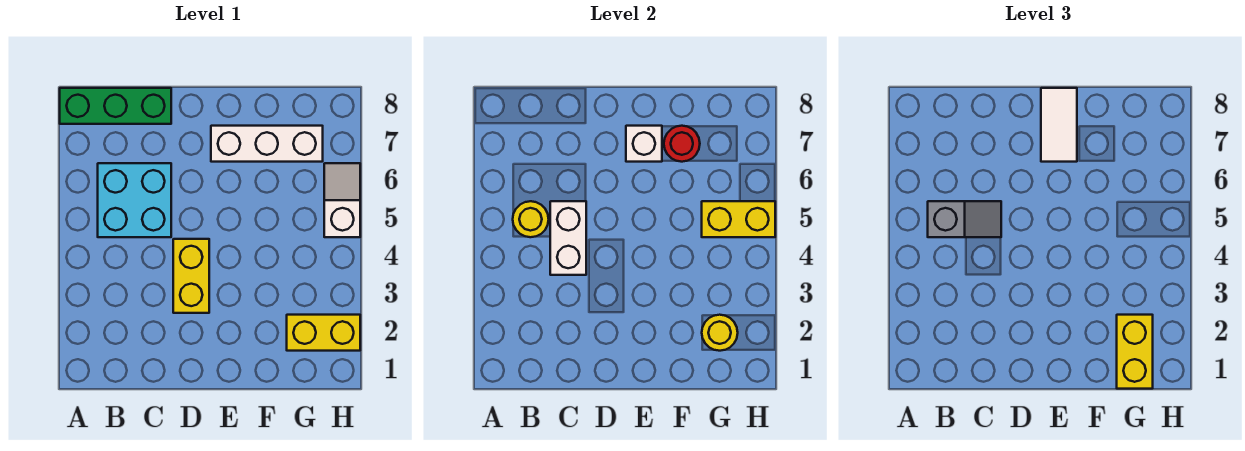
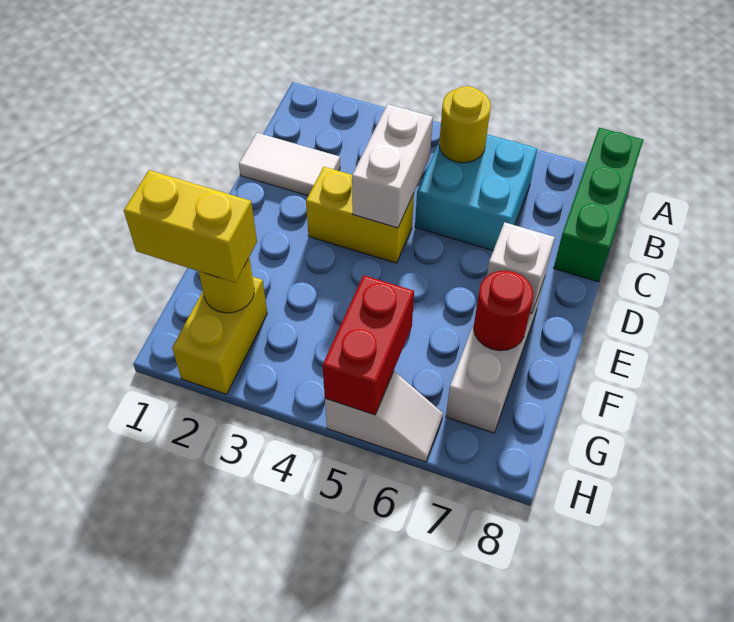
grey 1x2 slope [928,201,1001,237] -> none
white 1x2 brick [550,201,586,275] -> white 1x2 brick turned to [352,104,433,228]
white 1x2 tile [1041,88,1077,162] -> white 1x2 tile moved to [239,133,340,196]
yellow 1x2 brick [702,201,775,237] -> red 1x2 brick [323,275,414,415]

